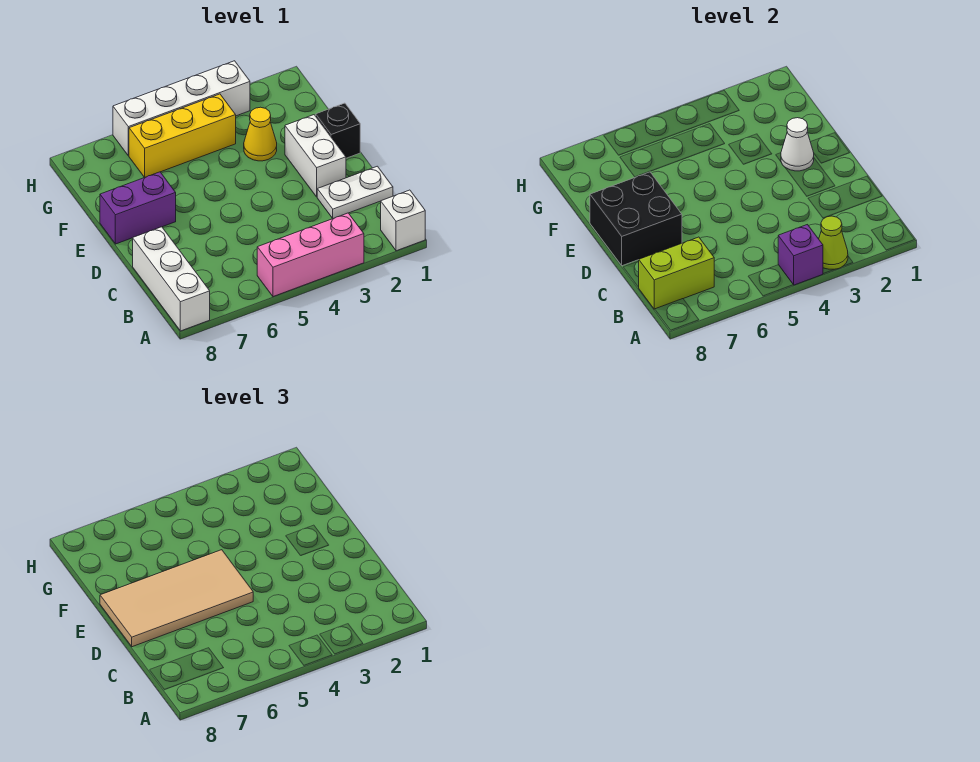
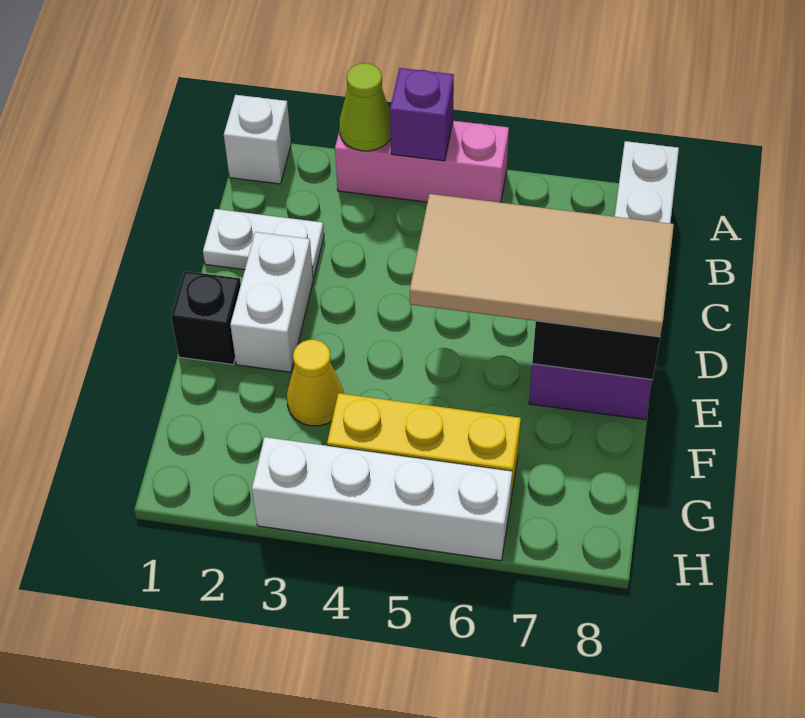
lime 1x2 brick [639,237,714,309] -> none
white 1x1 cone [781,118,814,171] -> none

